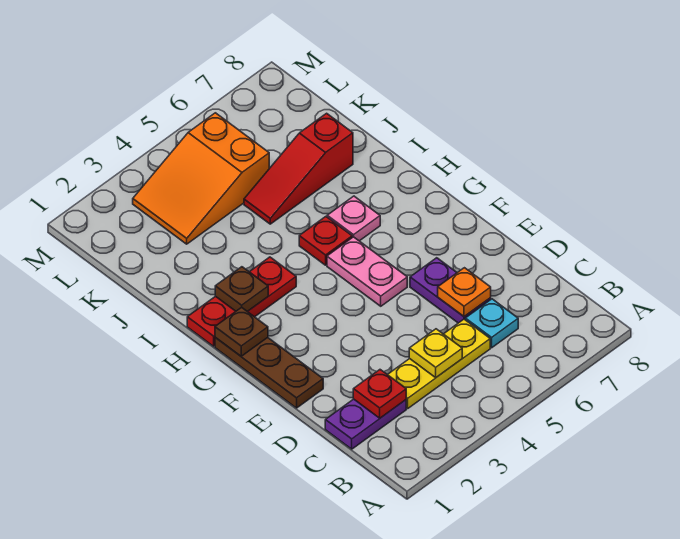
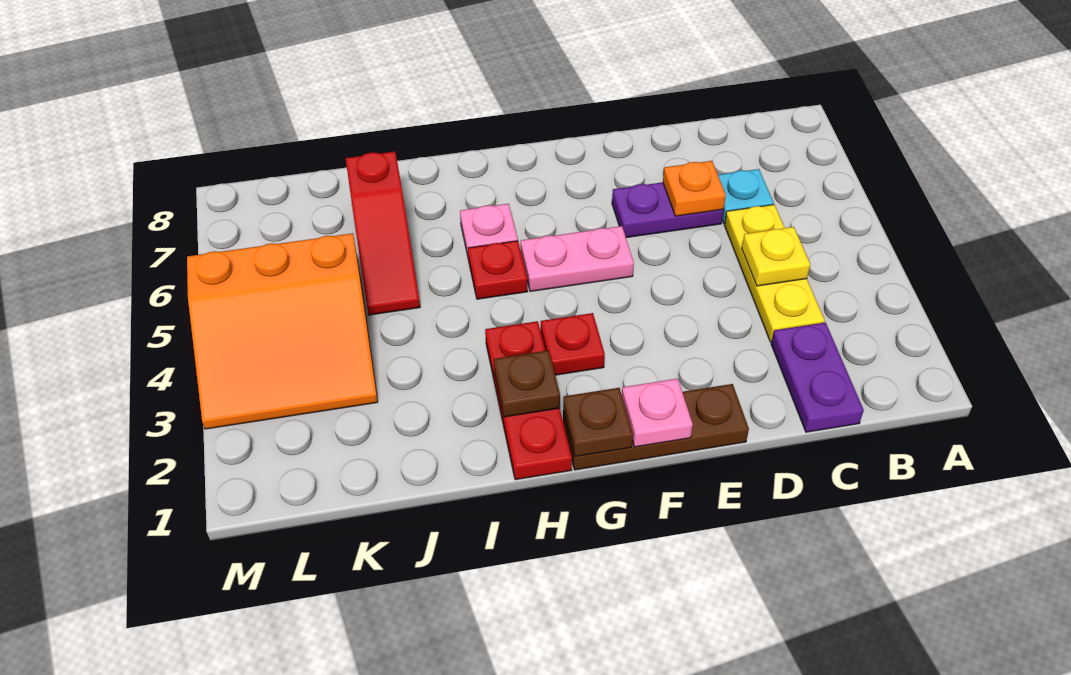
red 1x1 plate [353,370,406,418] -> red 1x1 plate moved to [541,313,605,375]
none -> pink 1x1 plate [622,379,693,447]
orange 2x3 slope [133,113,269,244] -> orange 3x3 slope [187,233,378,429]

